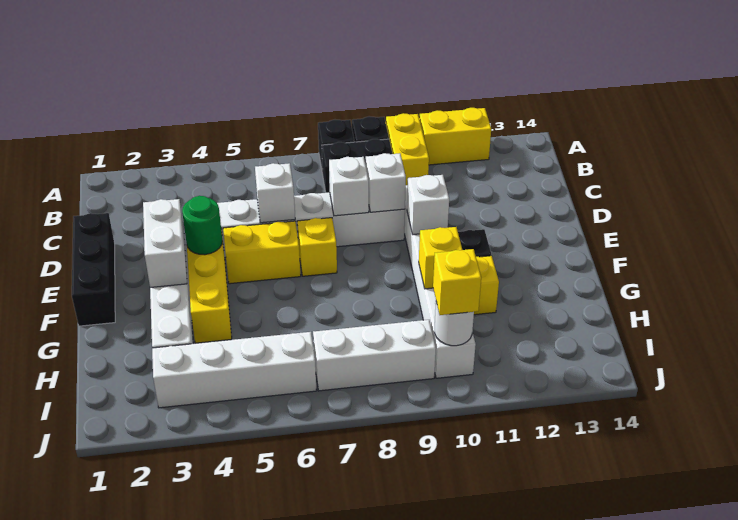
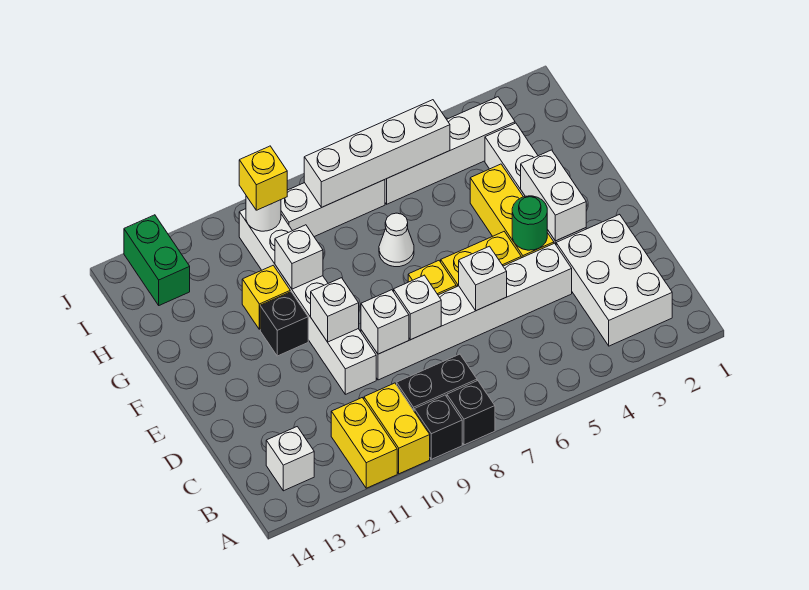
yellow 1x2 brick [419,108,491,165] -> yellow 1x2 brick turned to [331,398,397,488]
none -> white 2x3 brick [556,214,672,346]
none -> white 1x1 brick [266,427,314,491]
black 1x3 brick [72,213,115,326] -> none
none -> white 1x1 cone [379,213,414,267]
yellow 1x1 brick [419,227,462,289] -> white 1x1 brick [275,225,323,289]
none -> white 1x4 brick [304,100,450,207]
none -> green 1x2 brick [124,215,190,305]

